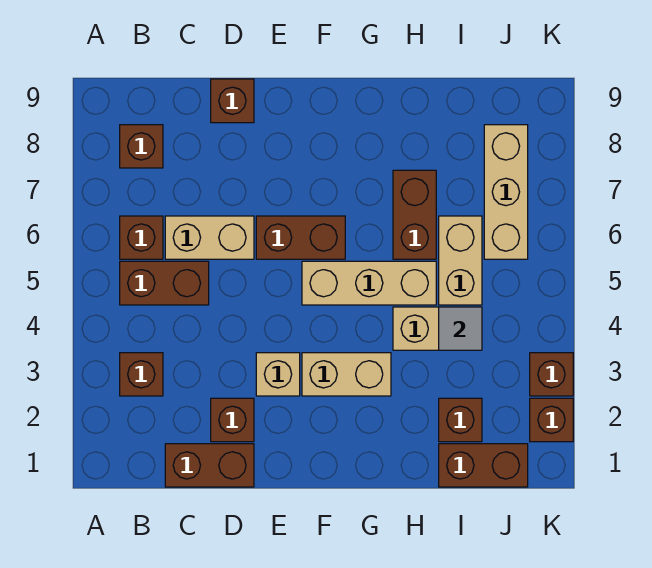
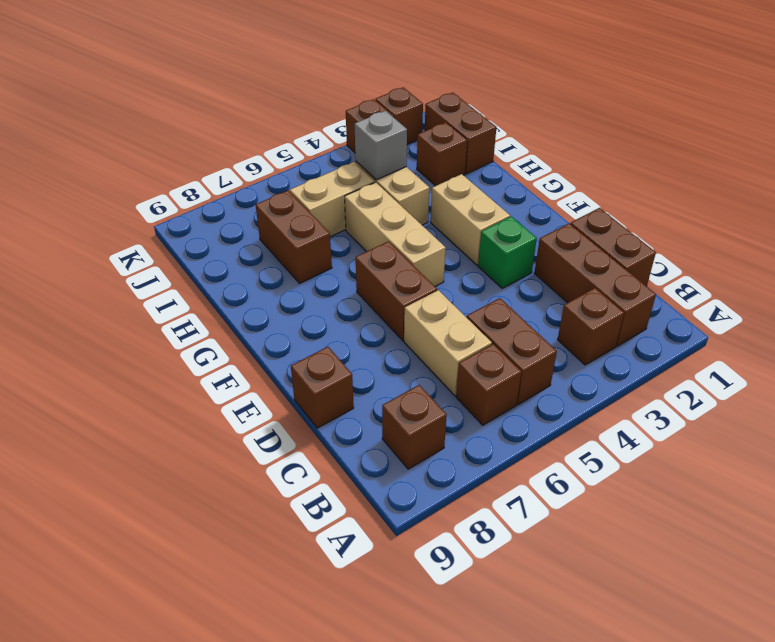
brown 1x1 brick [211,398,254,442] -> brown 1x3 brick [535,223,656,346]
tan 1x1 brick [256,353,300,396] -> green 1x1 brick [478,217,537,288]
brown 1x2 brick [393,170,436,259] -> brown 1x2 brick turned to [256,191,332,283]
grey 1x1 tile [439,307,482,350] -> grey 1x1 brick [355,111,407,180]
tan 1x3 brick [484,125,528,259] -> none

